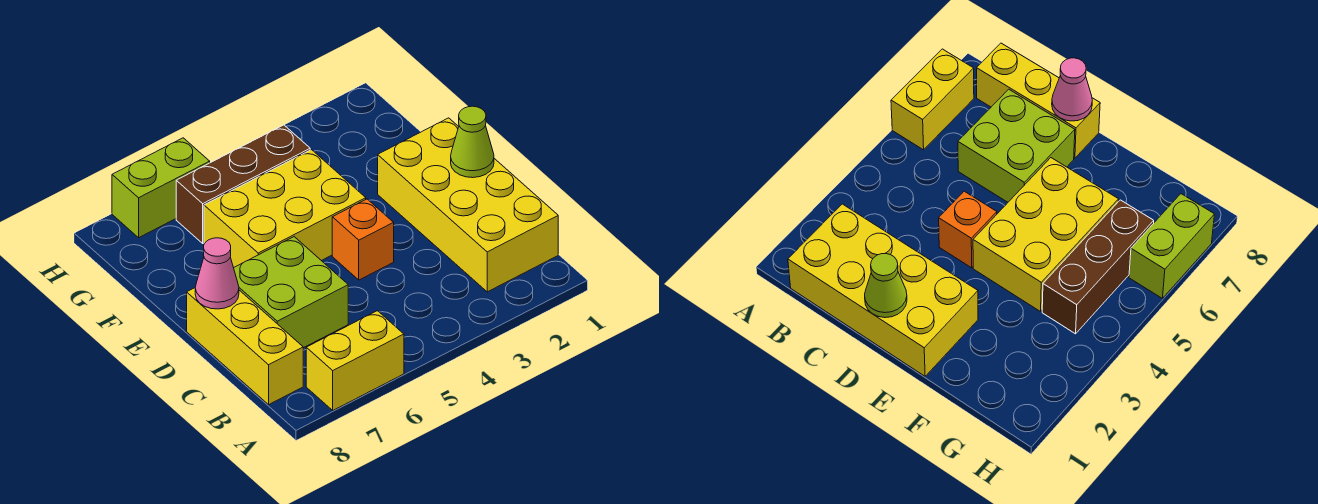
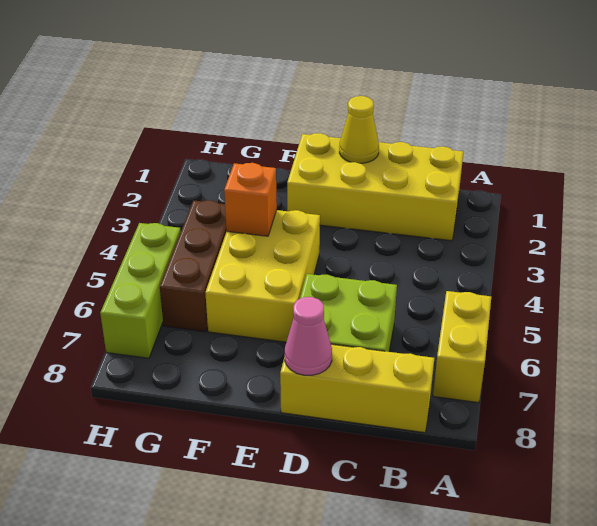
lime 1x1 cone [451,106,494,178] -> yellow 1x1 cone [339,96,379,163]
orange 1x1 brick [332,199,394,280] -> orange 1x1 brick moved to [224,163,277,236]
lime 1x2 brick [112,138,210,238] -> lime 1x3 brick [100,223,181,358]

